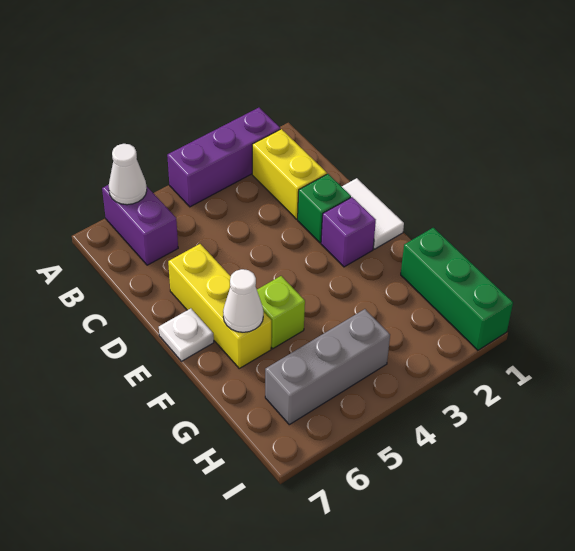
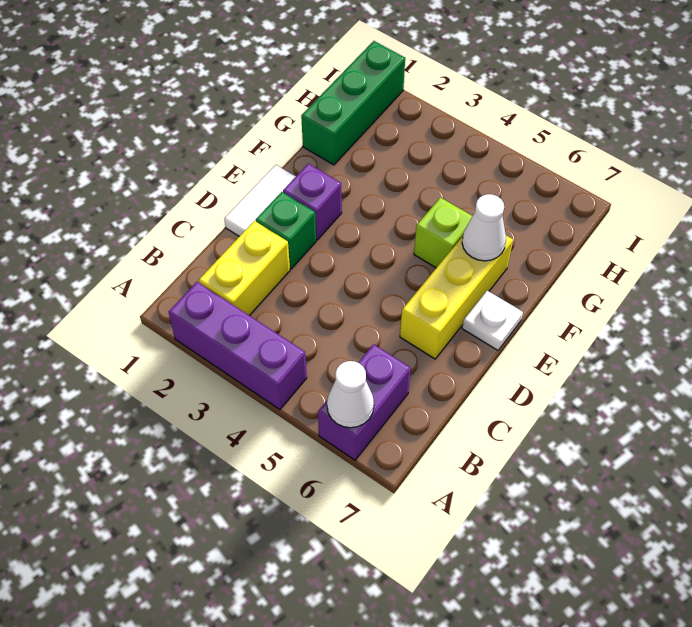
grey 1x3 brick [265,309,390,425] -> none

